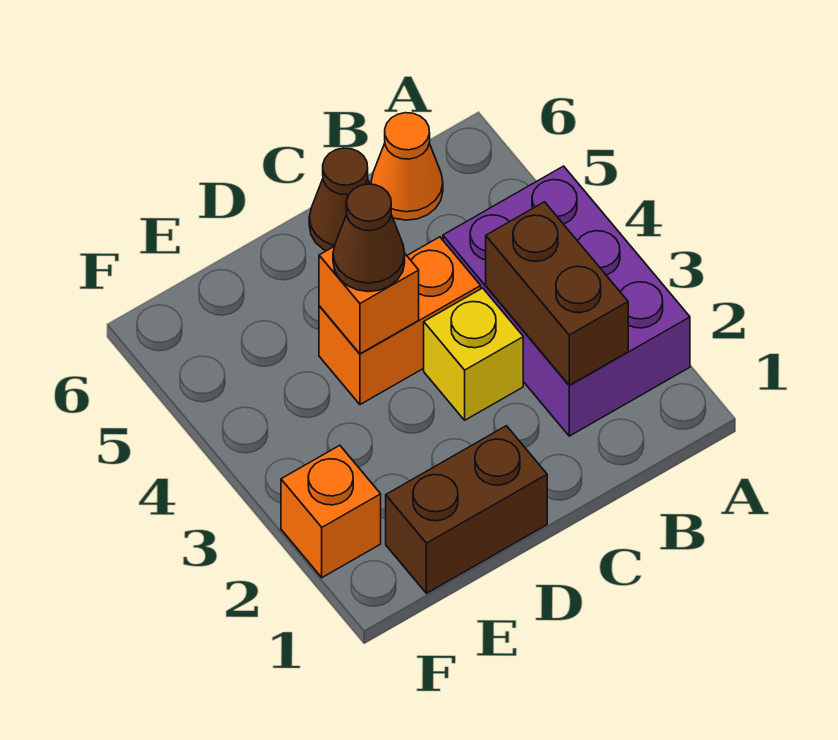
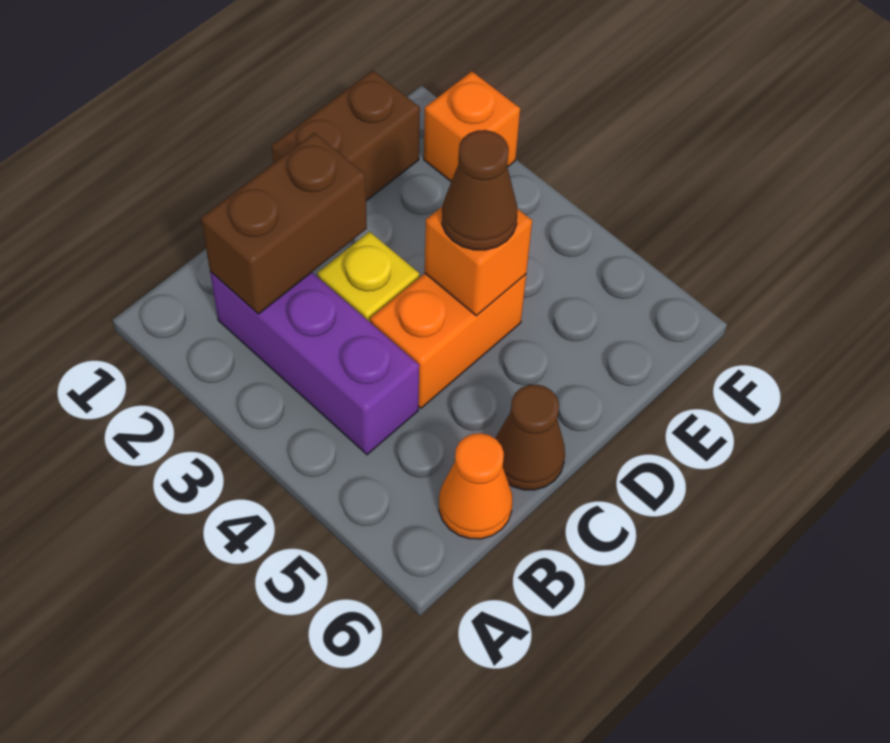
purple 2x3 brick [443,166,690,436] -> purple 1x3 brick [210,272,419,455]
brown 1x2 brick [486,202,628,385] -> brown 1x2 brick turned to [201,133,367,314]

